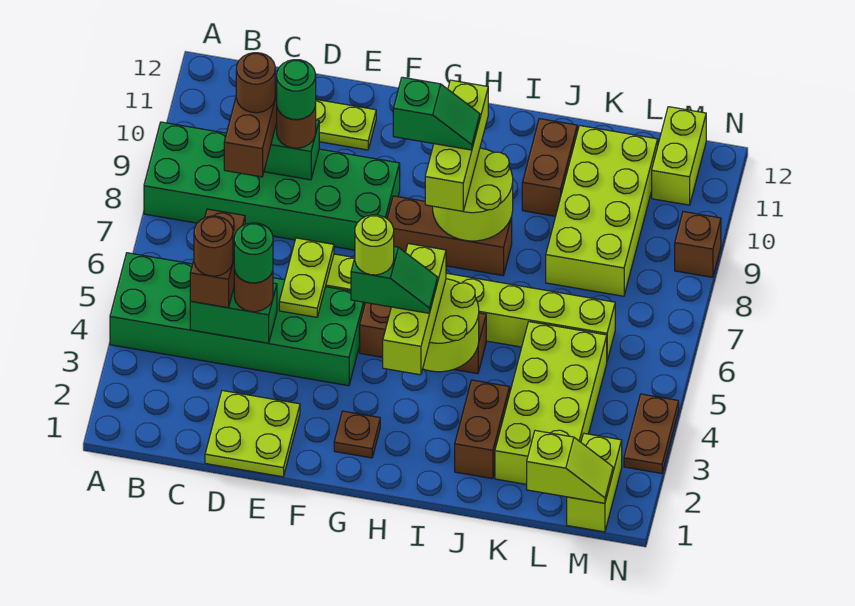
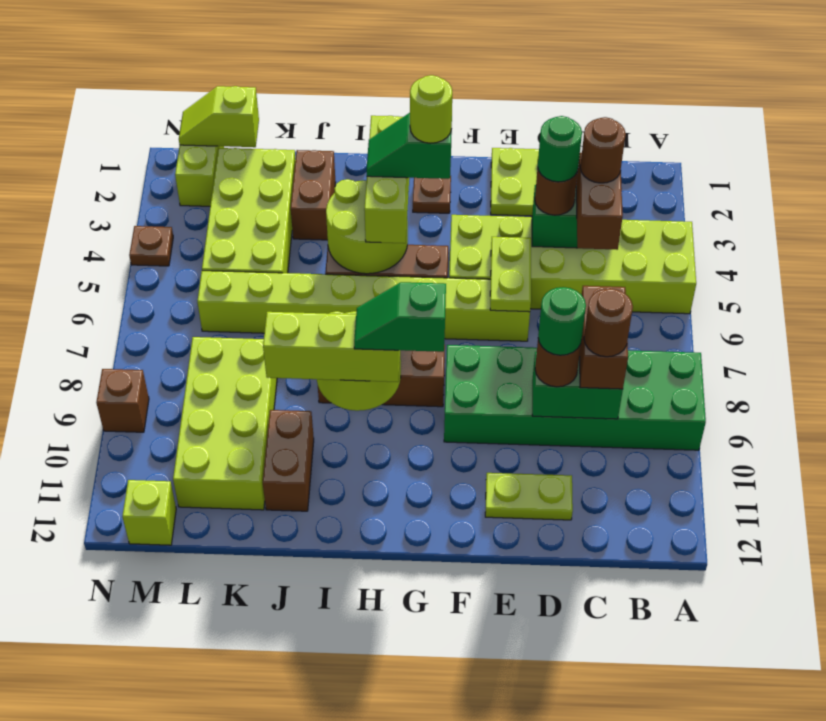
green 2x6 brick [110,253,365,386] -> lime 2x6 brick [449,215,696,314]
lime 1x3 brick [425,80,488,211] -> lime 1x3 brick turned to [263,312,400,382]
lime 1x2 brick [652,107,706,205] -> lime 1x1 brick [122,480,176,545]
brown 1x2 plate [624,394,679,473] -> brown 1x1 plate [129,226,173,266]

